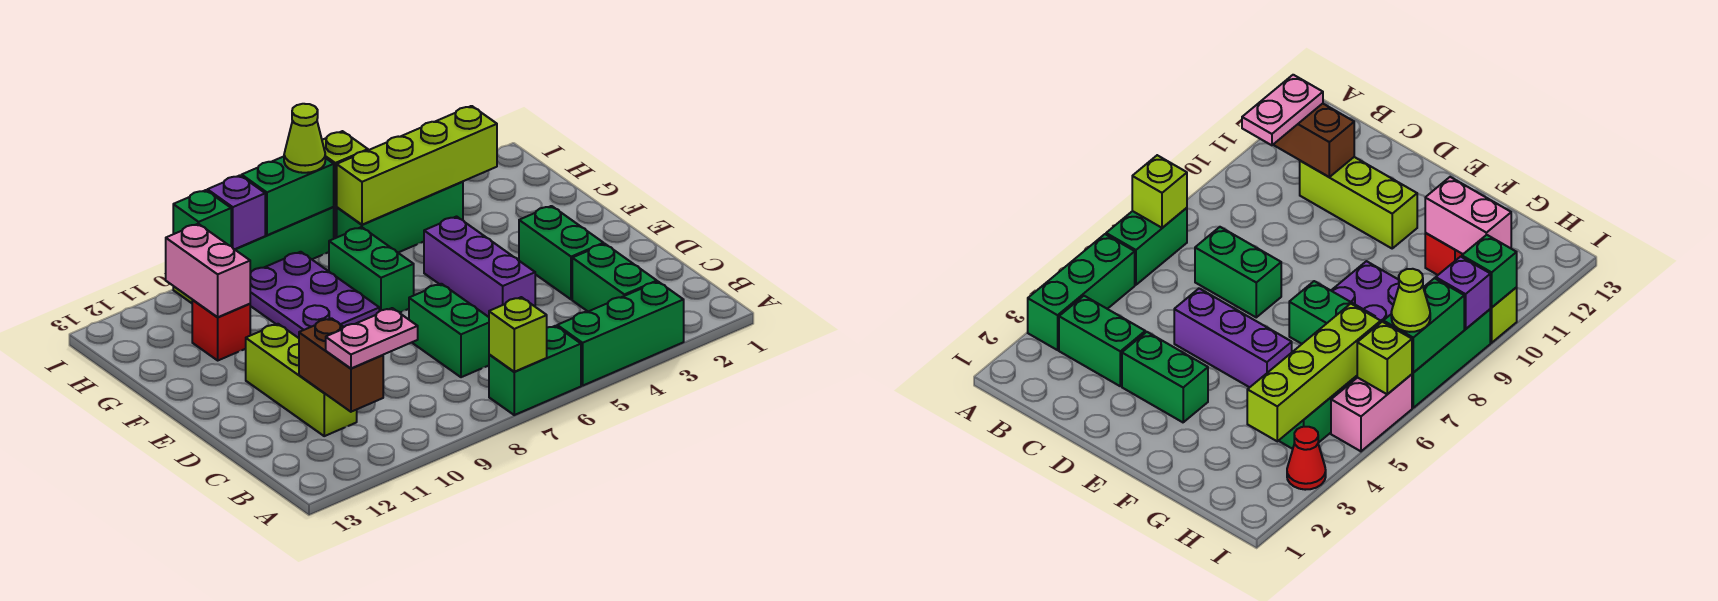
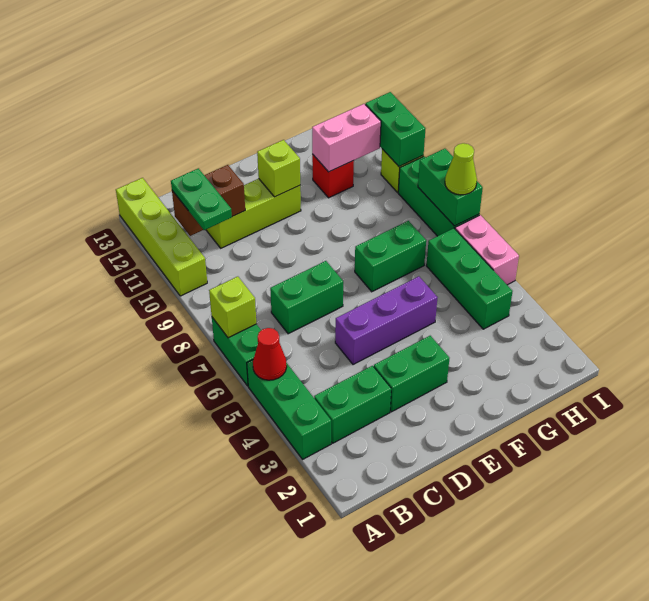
pink 1x2 plate [326,308,418,369] -> green 1x2 plate [171,168,232,230]
purple 2x3 plate [250,252,379,338] -> none
lime 1x4 brick [337,106,497,225] -> lime 1x4 brick moved to [116,178,207,296]
red 1x1 cone [1287,427,1326,490] -> red 1x1 cone moved to [253,328,287,380]
lime 1x1 brick [322,131,368,206] -> lime 1x1 brick moved to [257,140,300,197]
purple 1x1 brick [207,175,265,249] -> none
green 1x1 brick [173,190,231,246] -> green 1x2 brick [365,92,425,166]

